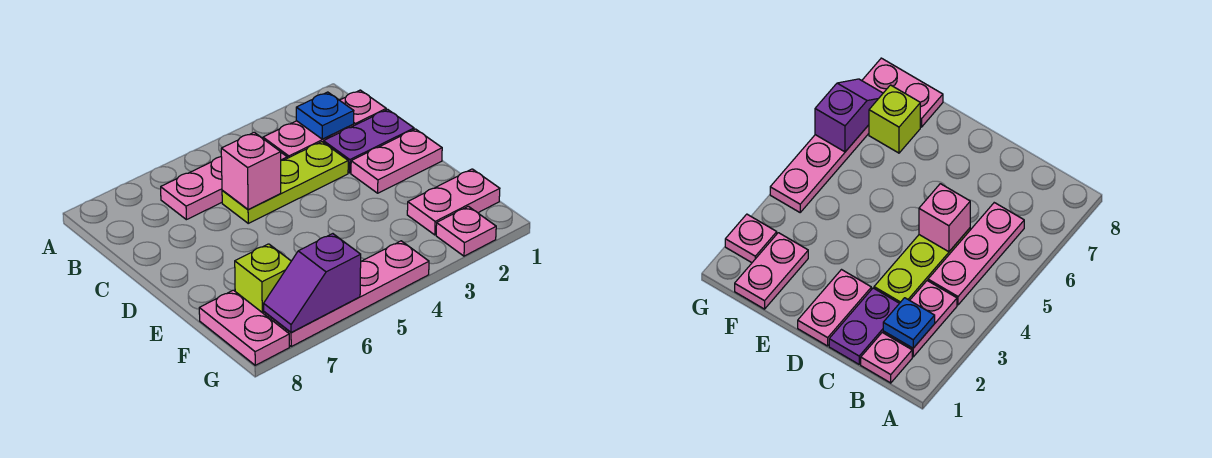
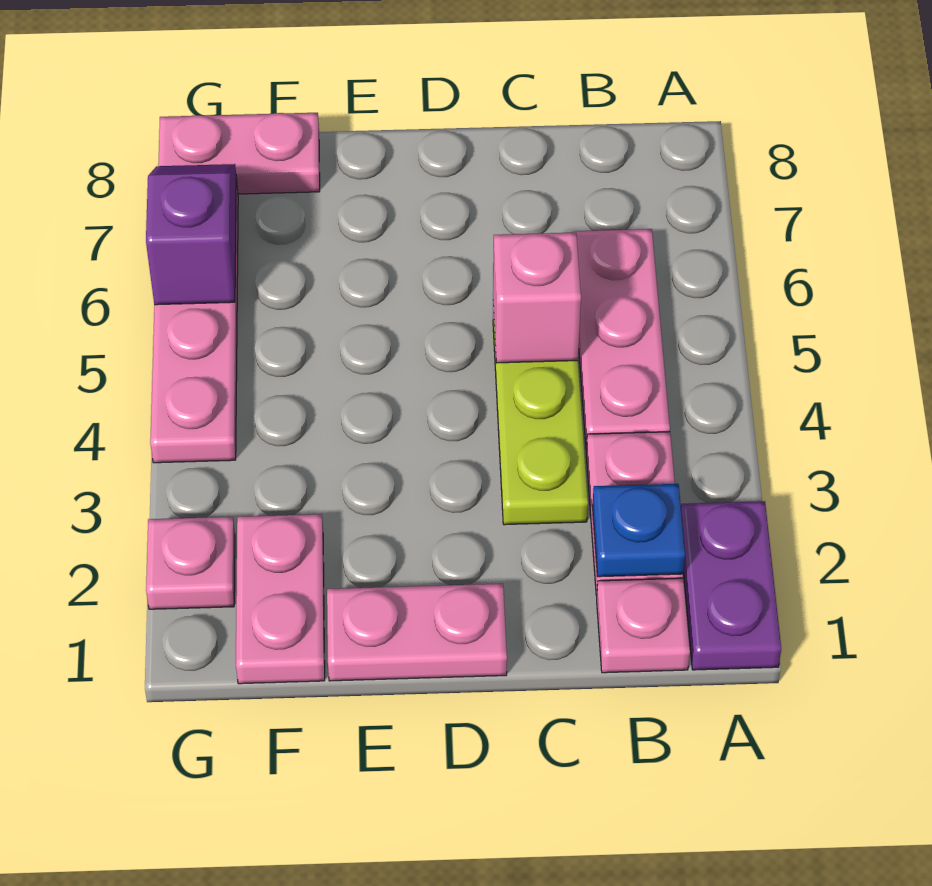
purple 1x2 plate [324,109,414,173] -> purple 1x2 plate moved to [681,501,781,670]
pink 1x2 plate [351,129,442,193] -> pink 1x2 plate turned to [327,584,507,681]
lime 1x1 brick [235,244,291,314] -> none

